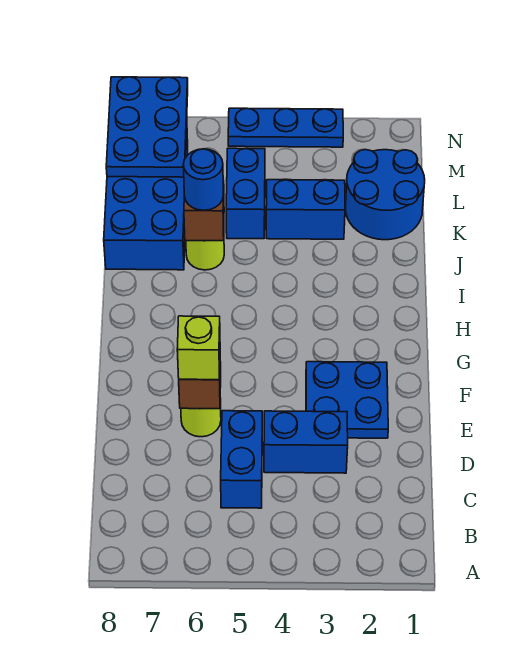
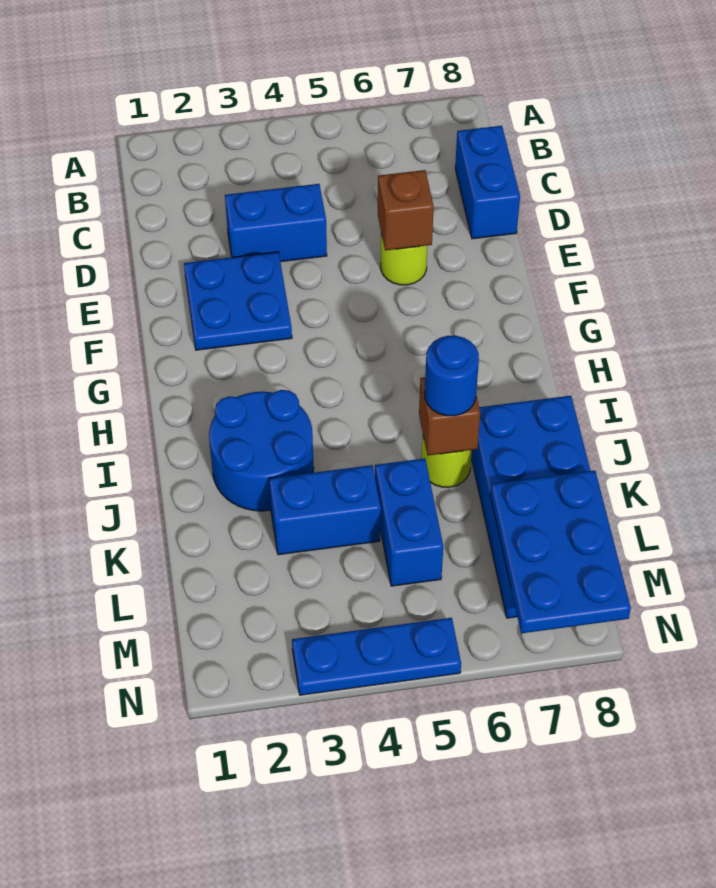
blue 1x2 brick [221,411,262,508] -> blue 1x2 brick moved to [455,126,520,239]
lime 1x1 brick [177,316,220,380] -> none
blue 2x2 round brick [346,150,425,240] -> blue 2x2 round brick moved to [209,390,314,511]

